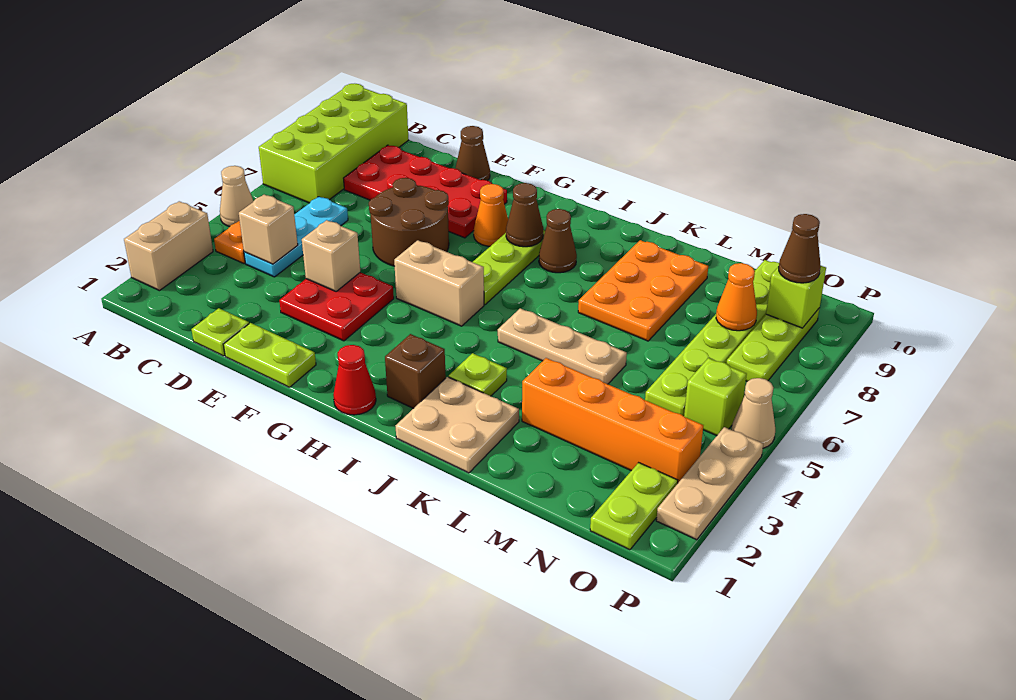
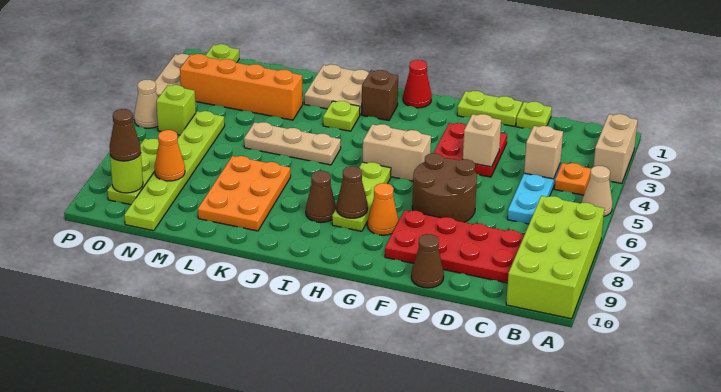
lime 1x1 brick [766,266,826,328] -> lime 1x1 round brick [110,153,143,193]

